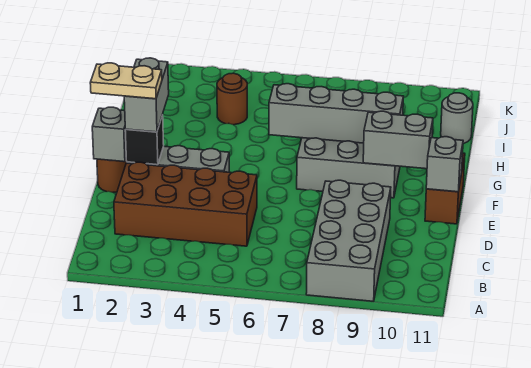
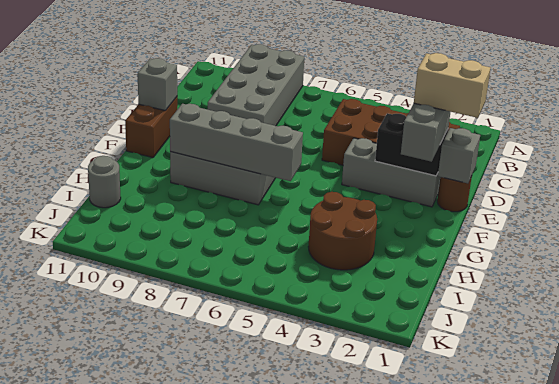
tan 1x2 plate [90,63,162,99] -> tan 1x2 brick [414,53,490,118]
black 1x1 brick [125,115,164,165] -> black 1x2 brick [375,113,448,176]
grey 1x2 brick [363,111,433,169] -> none
brown 1x1 round brick [217,73,247,125] -> brown 2x2 round brick [308,192,377,270]

